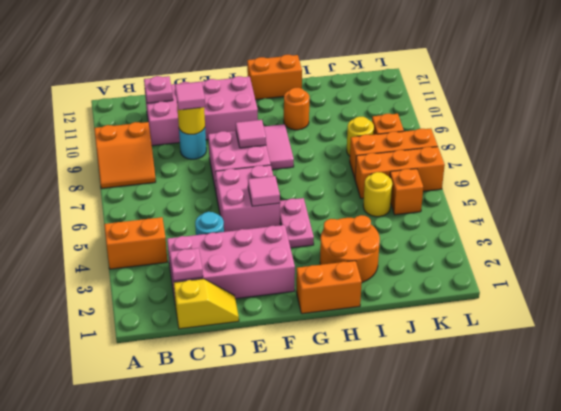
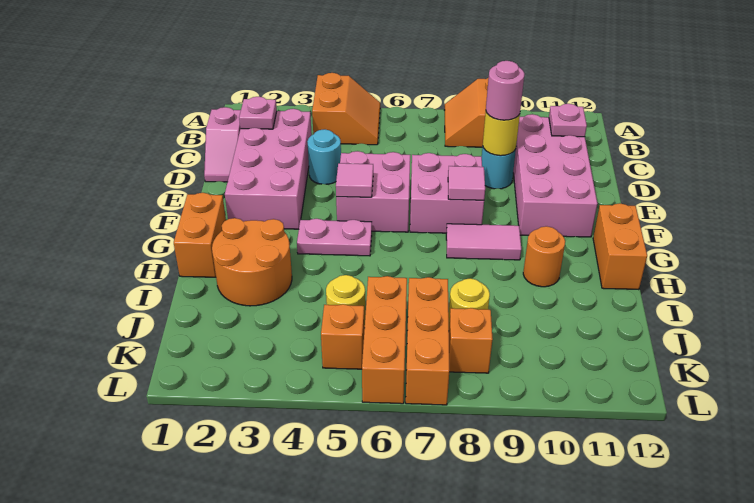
yellow 1x2 slope [174,279,239,329] -> pink 1x2 slope [204,107,241,182]
pink 1x1 tile [175,82,205,110] -> pink 1x1 round brick [486,61,524,120]

